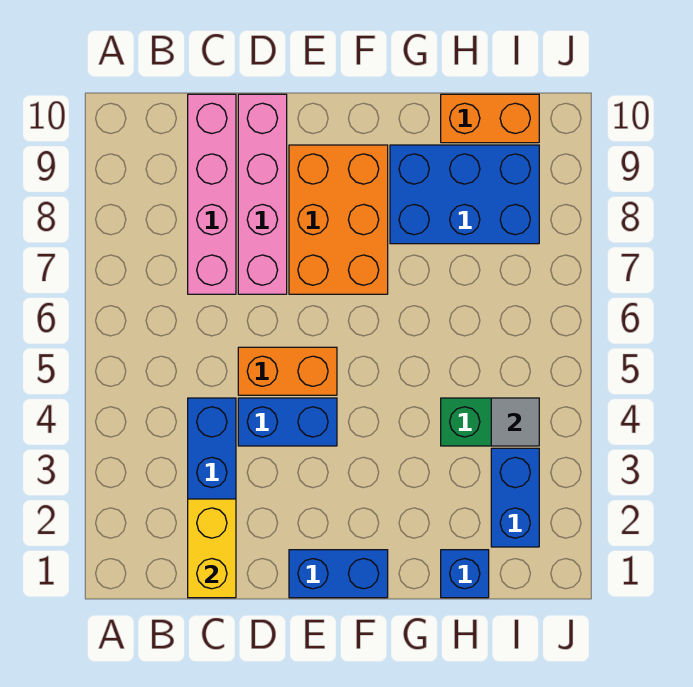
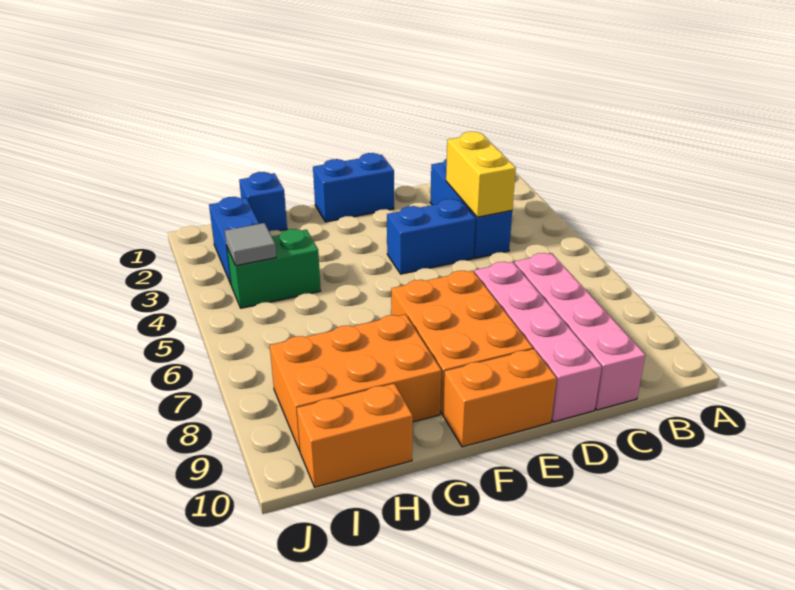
yellow 1x2 brick [188,499,236,598] -> yellow 1x2 brick moved to [446,132,516,217]
orange 1x2 brick [238,347,337,395] -> orange 1x2 brick moved to [443,349,557,447]
blue 2x3 brick [390,145,539,244] -> orange 2x3 brick [270,314,441,451]

